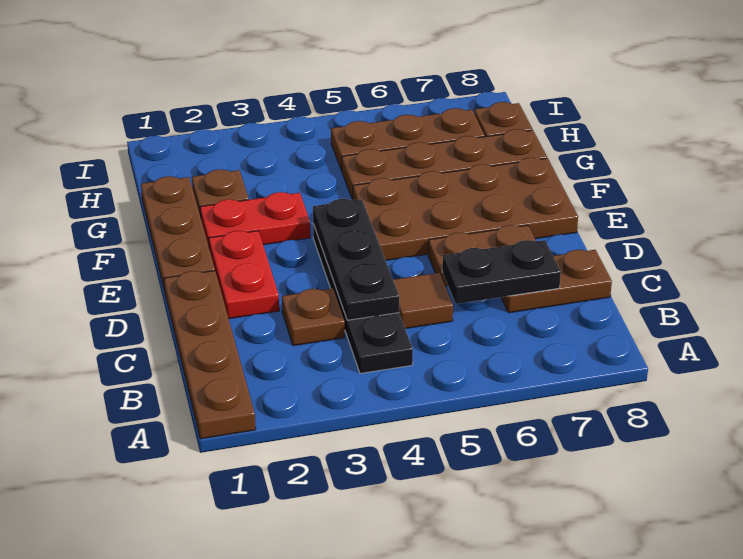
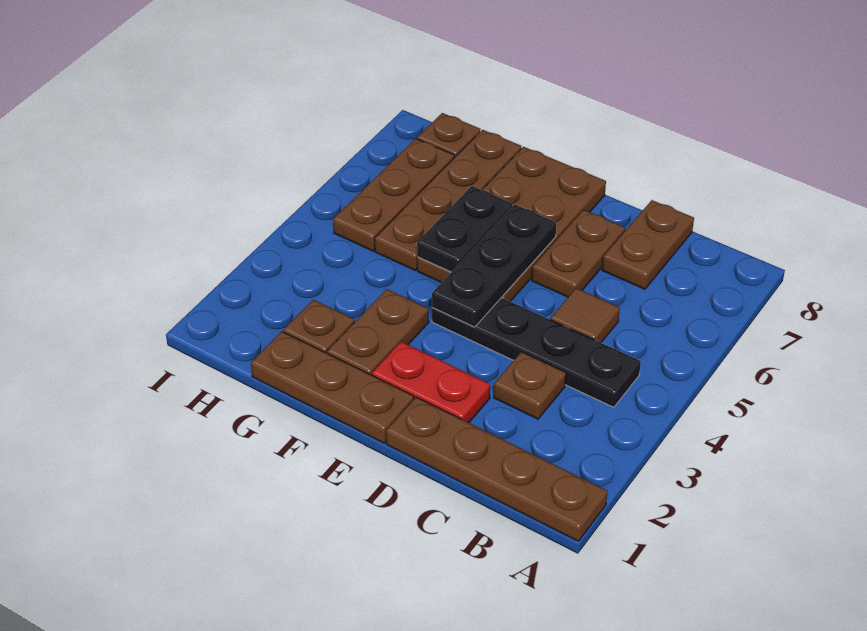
black 1x3 plate [313,199,399,320] -> black 1x3 plate turned to [432,205,556,327]
black 1x2 plate [442,240,561,304] -> black 1x2 plate moved to [417,186,513,272]
red 1x2 plate [200,192,310,250] -> brown 1x2 plate [327,289,429,375]

